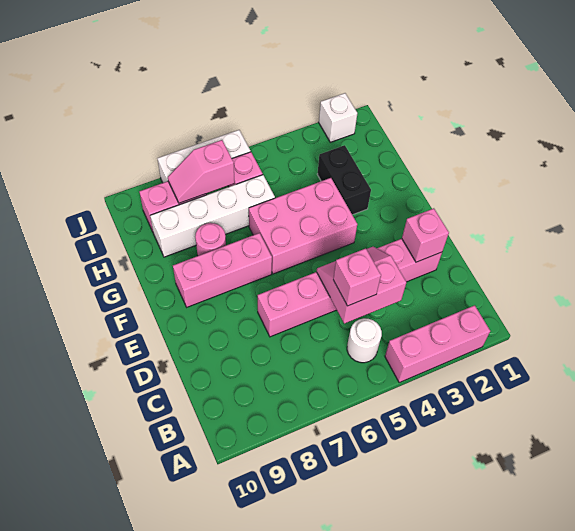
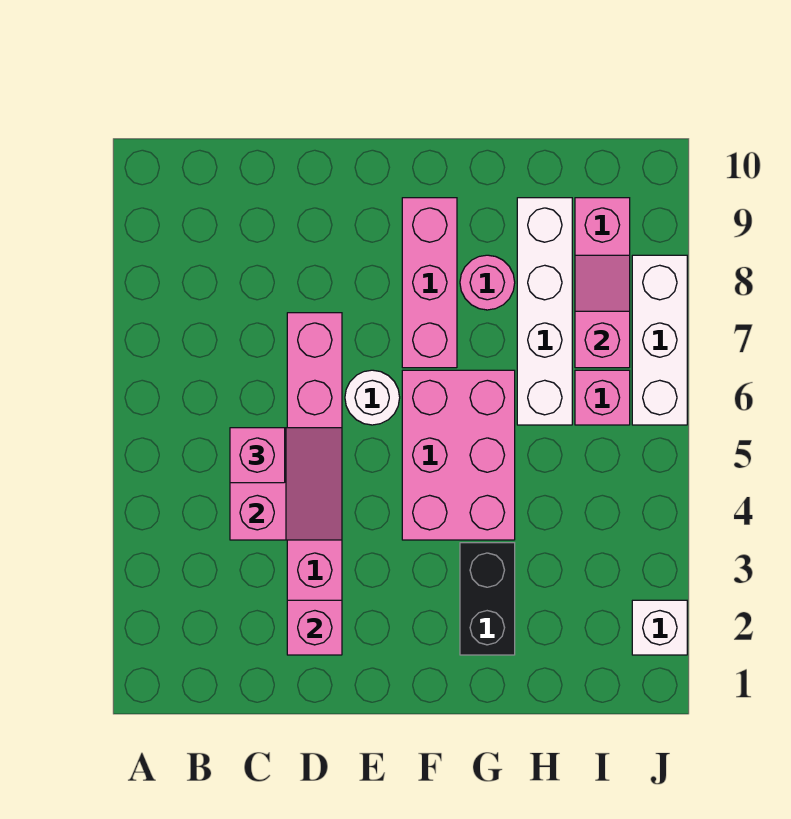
pink 1x3 brick [385,305,490,382] -> none
white 1x1 round brick [347,318,382,363] -> white 1x1 round brick moved to [345,370,400,425]
black 1x2 brick [317,145,371,215] -> black 1x2 brick turned to [460,543,515,655]

